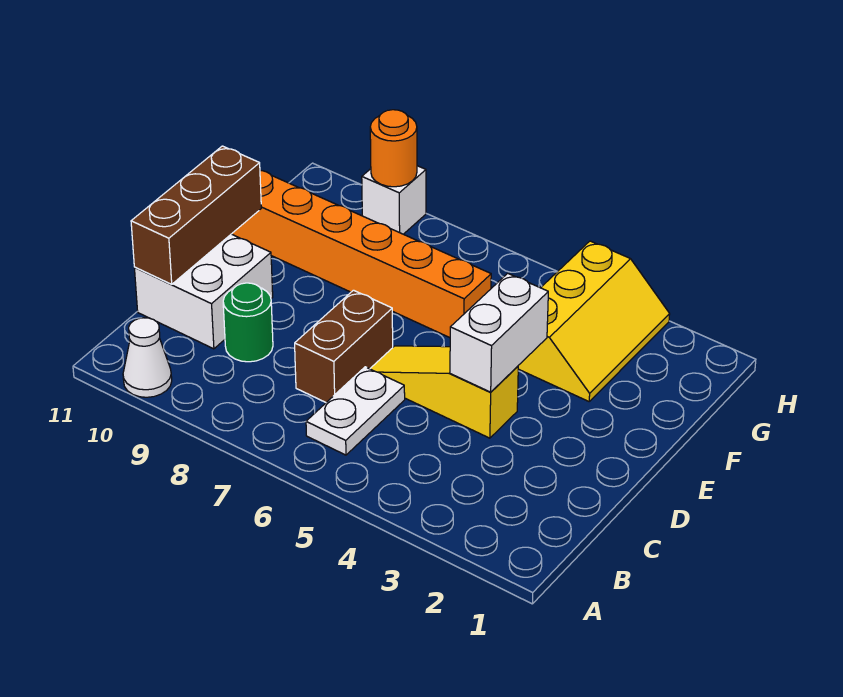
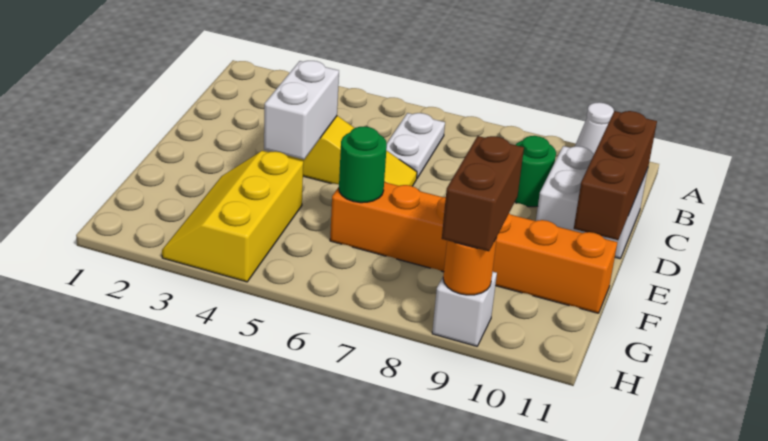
brown 1x2 brick [295,290,393,402] -> brown 1x2 brick moved to [442,136,524,251]
none -> green 1x1 round brick [339,126,387,203]

